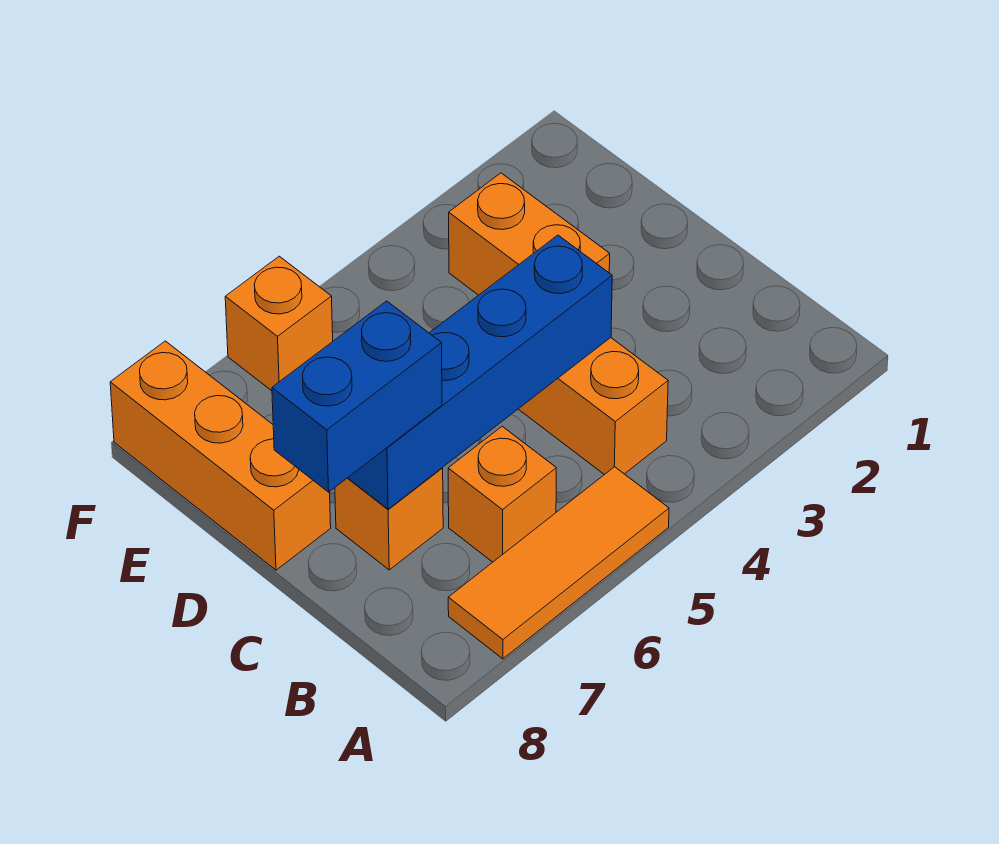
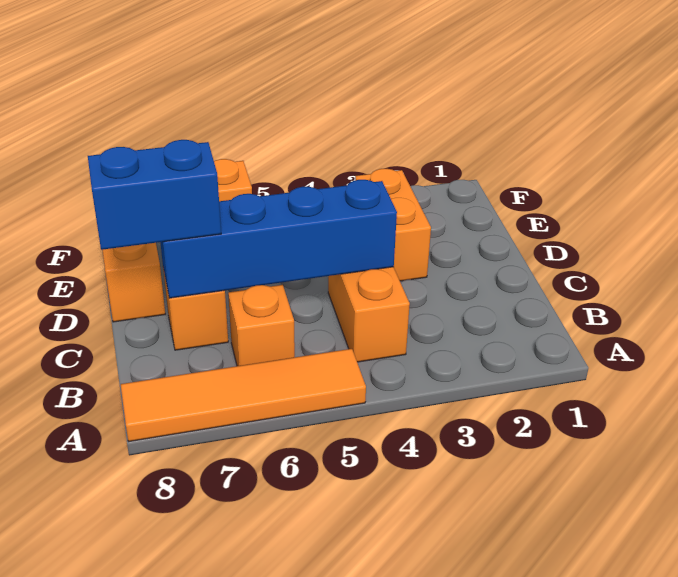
orange 1x3 tile [448,467,669,659] -> orange 1x4 tile [121,349,366,441]

